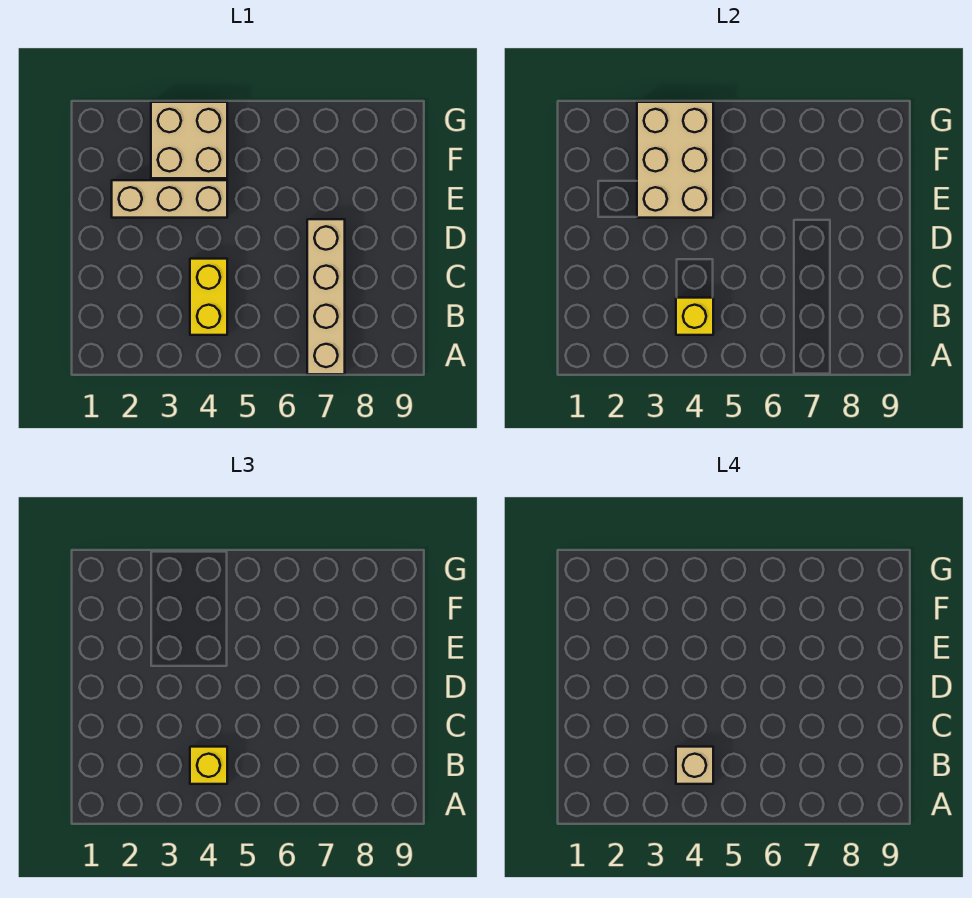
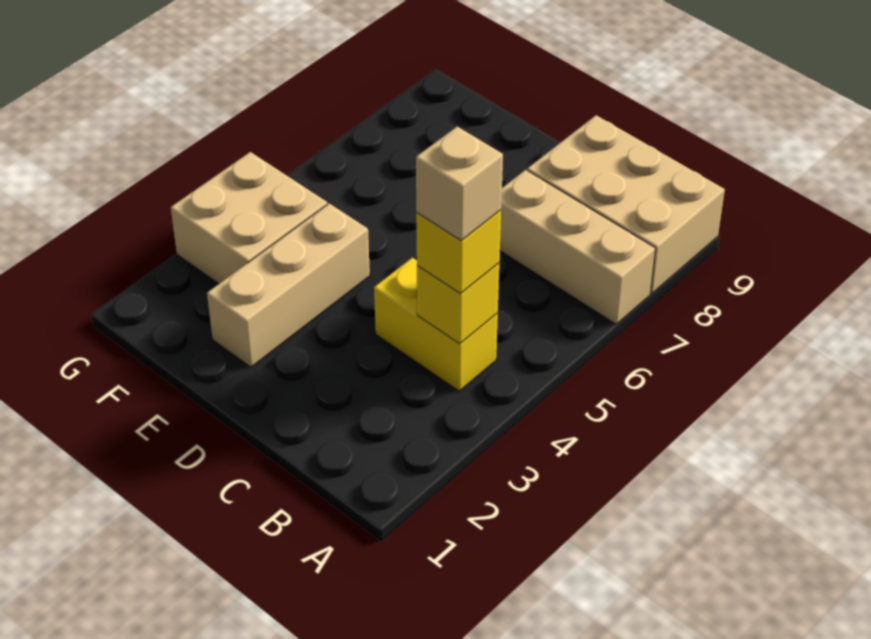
tan 1x4 brick [307,219,345,374] -> tan 1x3 brick [500,170,655,324]
tan 2x3 brick [637,102,713,218] -> tan 2x3 brick moved to [527,115,725,294]

